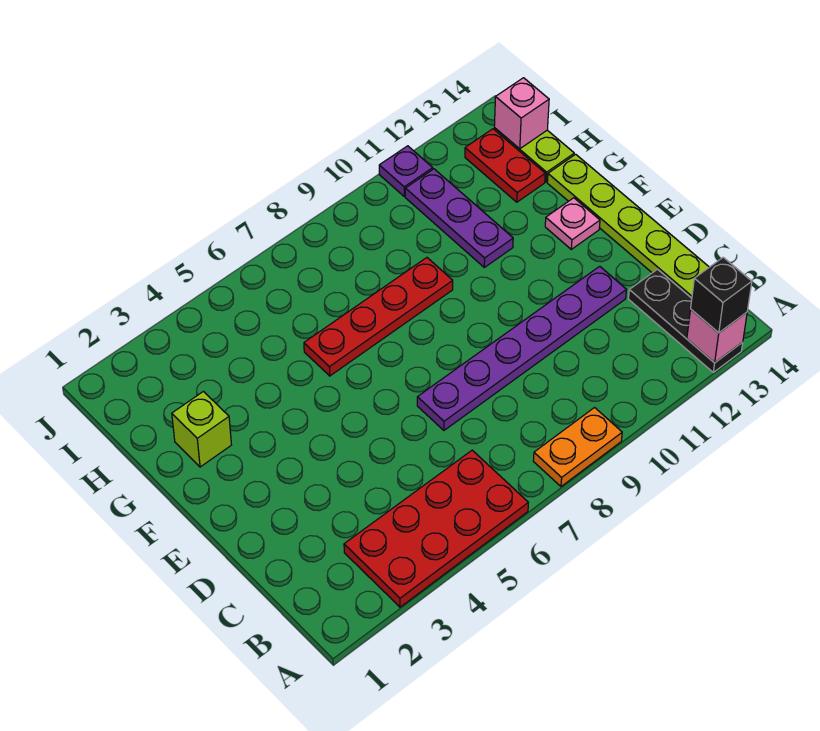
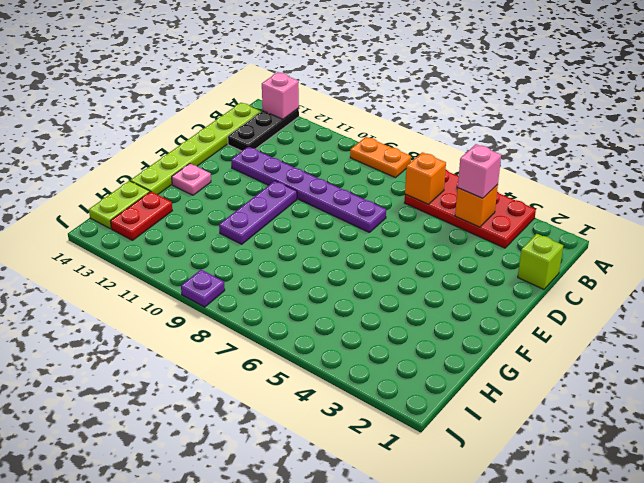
black 1x1 brick [691,257,752,333] -> none
none -> orange 1x1 brick [455,184,498,227]
none -> orange 1x1 brick [405,152,446,204]
lime 1x1 brick [172,392,231,467] -> lime 1x1 brick moved to [518,234,563,289]
red 1x4 plate [304,258,453,376] -> none
purple 1x3 plate [405,169,513,267] -> purple 1x3 plate moved to [219,181,297,244]
pink 1x1 brick [494,78,549,149] -> pink 1x1 brick moved to [458,144,501,198]
purple 1x1 plate [379,146,433,196] -> purple 1x1 plate moved to [181,270,225,307]

